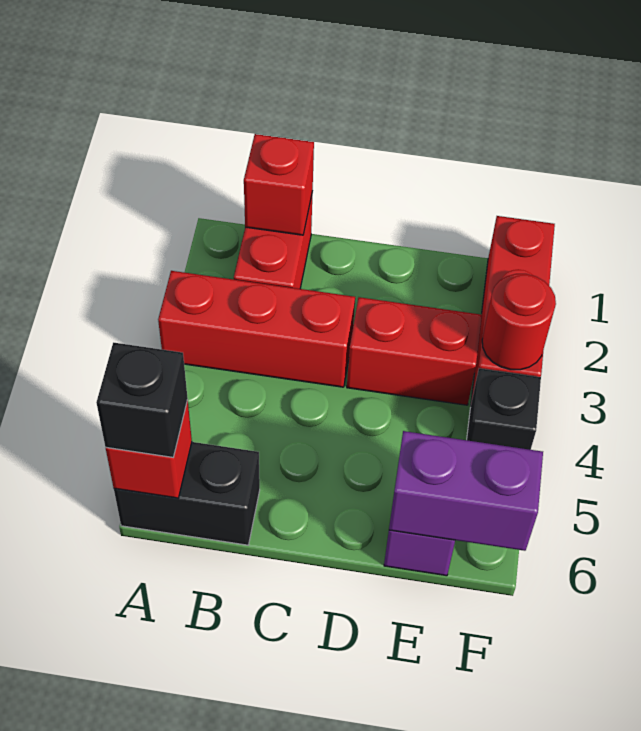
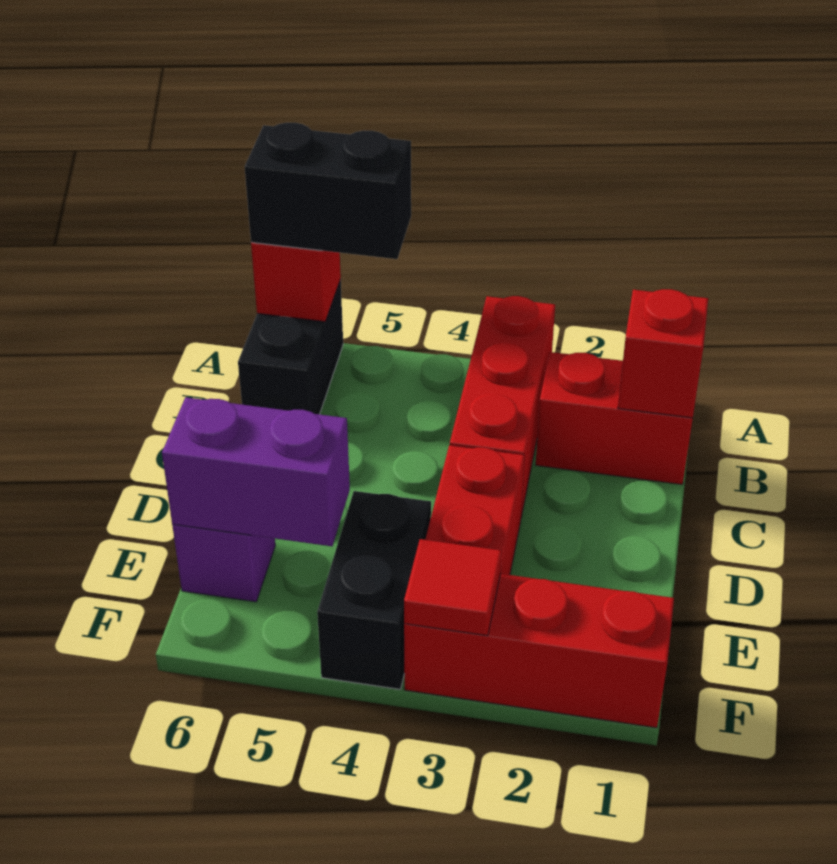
black 1x1 brick [96,342,188,457] -> black 1x2 brick [245,123,411,259]
purple 1x2 brick [389,431,543,551] -> purple 1x2 brick turned to [162,397,350,546]
red 1x1 round brick [482,274,556,370] -> red 1x1 tile [404,539,502,636]
black 1x1 brick [467,368,541,450] -> black 1x2 brick [317,491,431,689]

